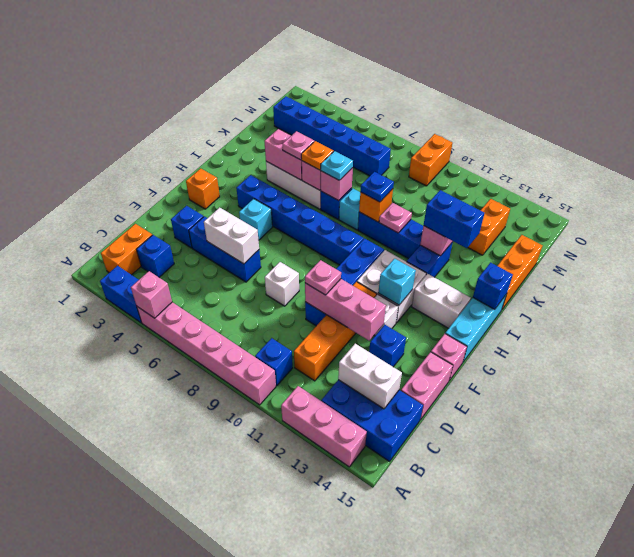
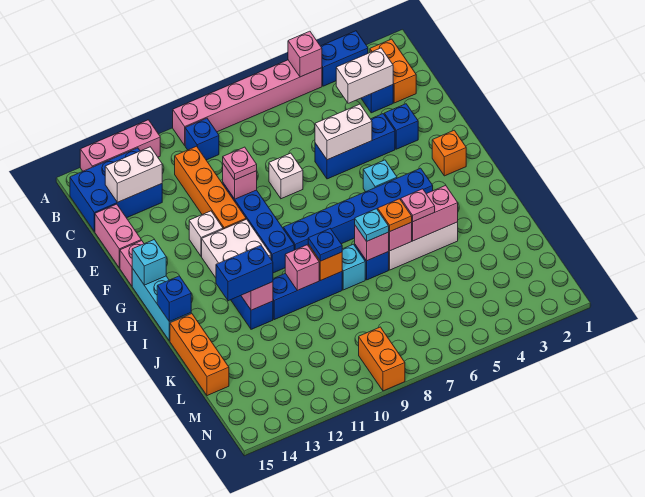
pink 1x3 brick [305,279,386,340] -> pink 1x1 brick [223,164,257,199]
blue 1x1 brick [369,325,406,367] -> none
cyan 1x1 brick [378,259,416,305] -> cyan 1x1 brick moved to [132,240,166,285]
white 1x2 brick [412,274,471,328] -> white 1x2 brick moved to [336,48,393,103]
pink 1x1 plate [379,203,412,233] -> pink 1x1 brick [285,245,319,290]
orange 1x2 brick [468,199,510,255] -> none
blue 1x6 brick [273,96,391,176] -> none

